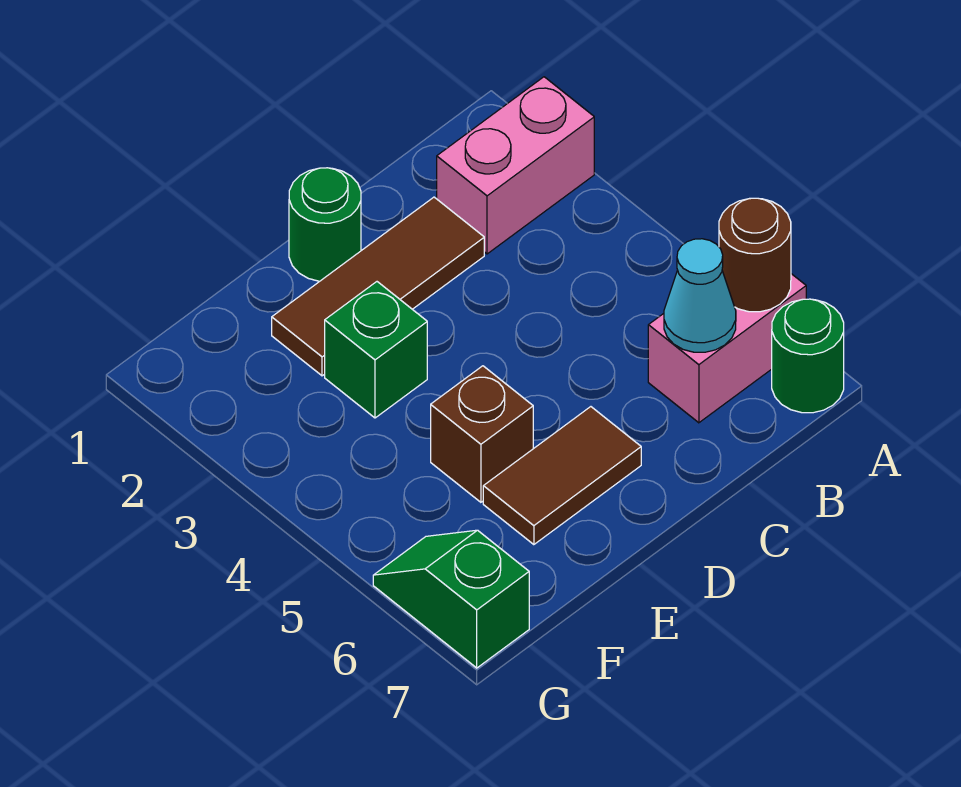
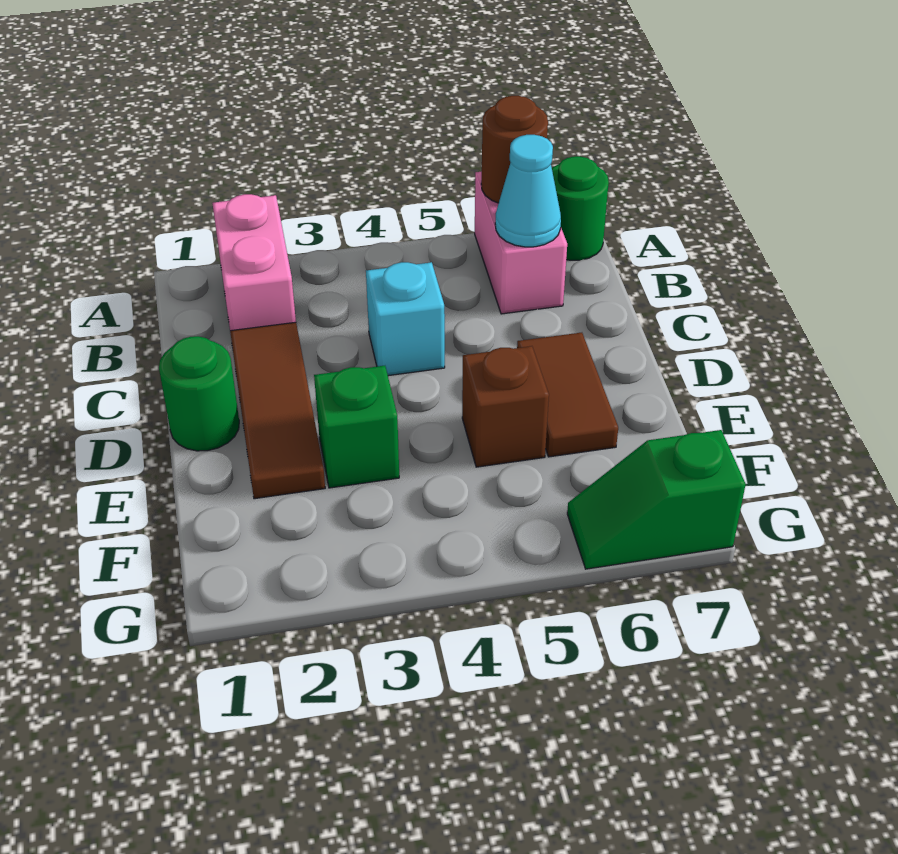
none -> cyan 1x1 brick [366,262,445,376]

